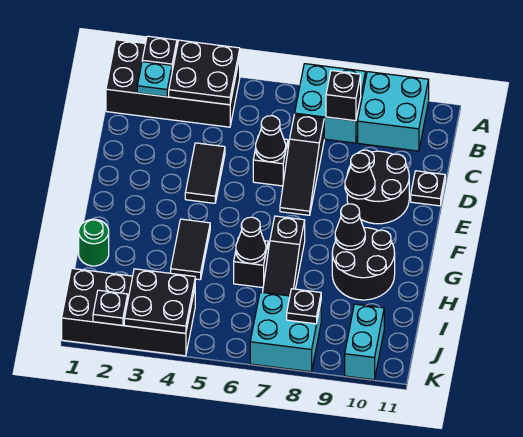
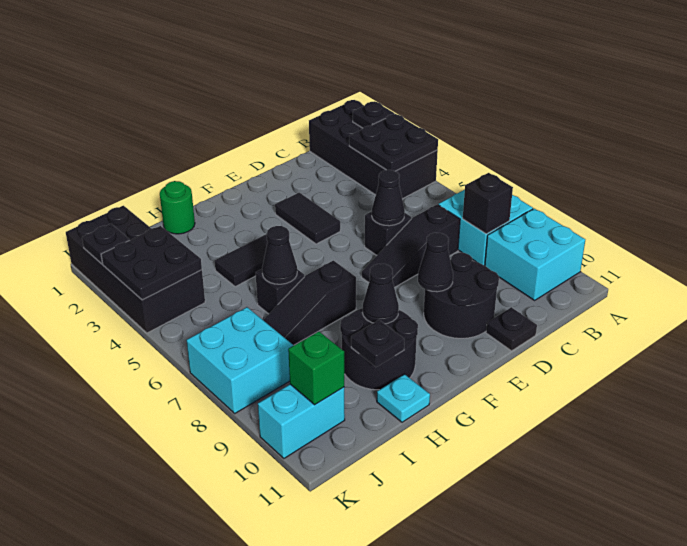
cyan 1x1 plate [137,62,172,97] -> cyan 1x1 plate moved to [377,374,430,422]
black 1x2 tile [185,143,225,203] -> black 1x2 tile turned to [275,193,340,244]
black 1x1 plate [287,289,321,324] -> black 1x1 plate moved to [351,320,404,367]
none -> green 1x1 brick [288,331,344,405]

